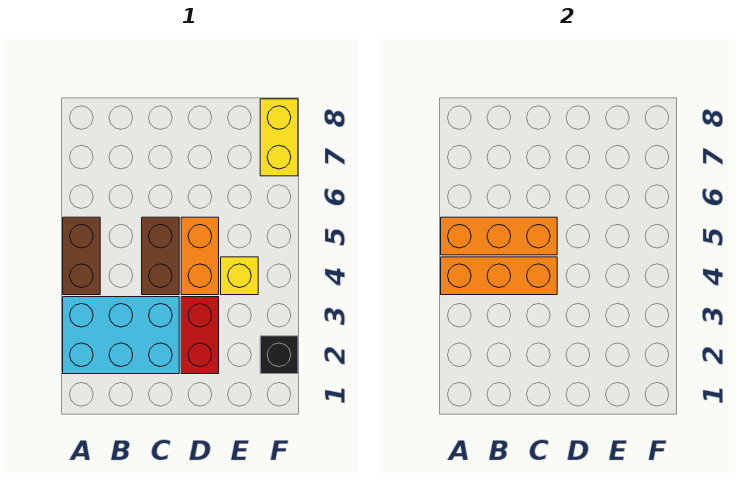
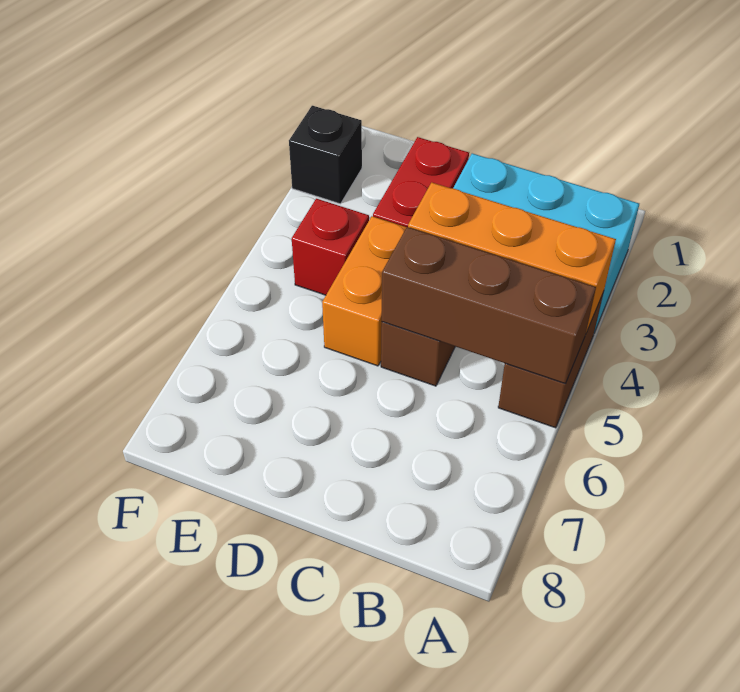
orange 1x3 brick [441,217,557,255] -> brown 1x3 brick [382,227,596,384]
yellow 1x1 brick [221,257,258,295] -> red 1x1 brick [292,199,369,295]
yellow 1x2 brick [260,99,298,176] -> none

